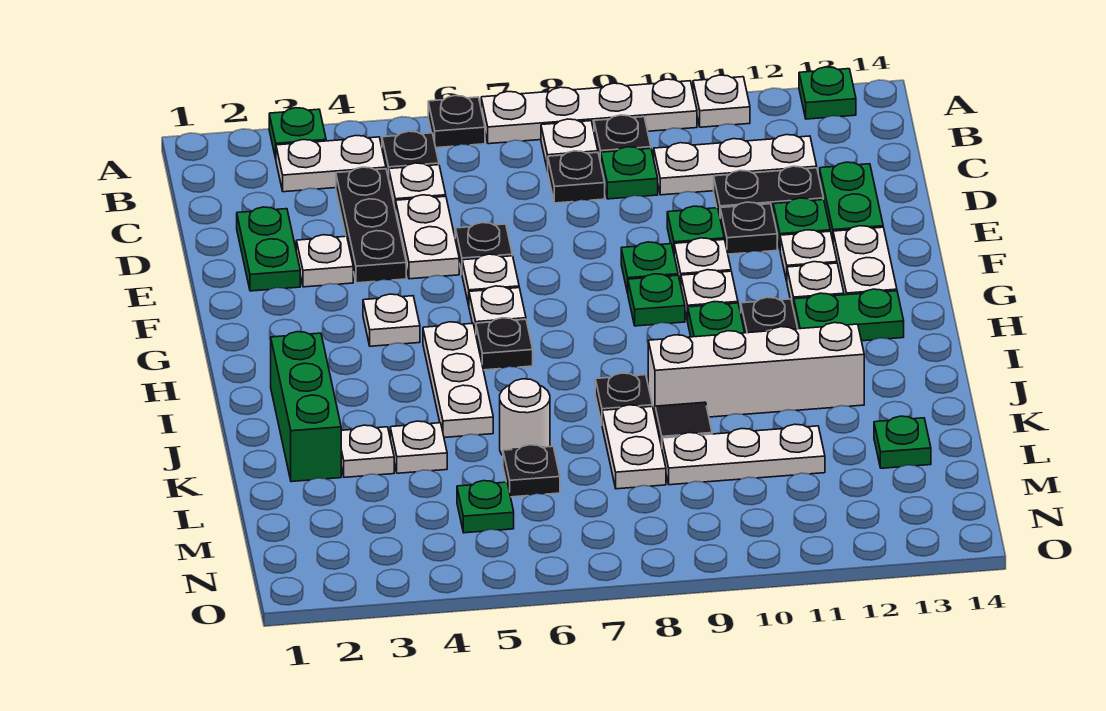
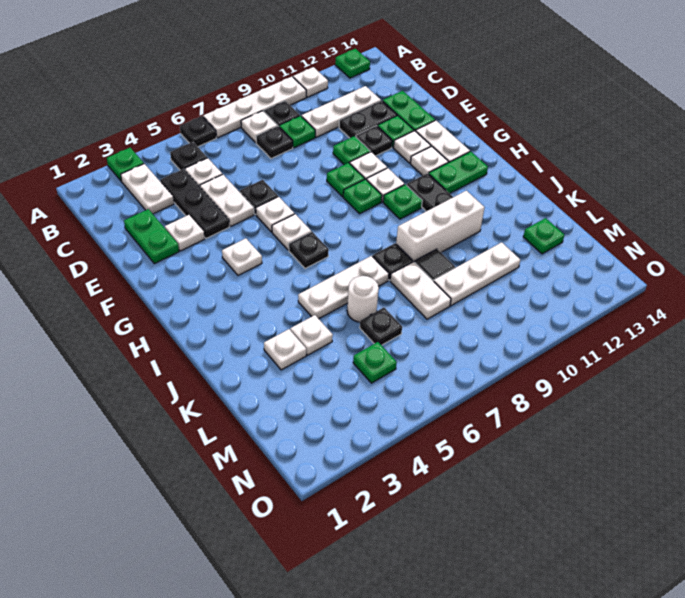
white 1x2 plate [276,135,386,192] -> white 1x2 plate turned to [121,164,174,214]
white 1x3 plate [423,322,493,437] -> white 1x3 plate turned to [298,256,389,319]
green 1x3 brick [271,332,341,482] -> none
white 1x4 brick [648,323,864,417] -> white 1x3 brick [396,191,485,262]

